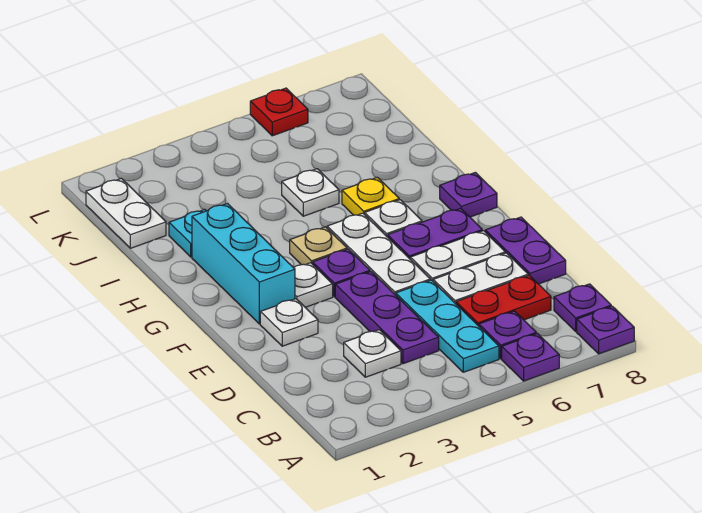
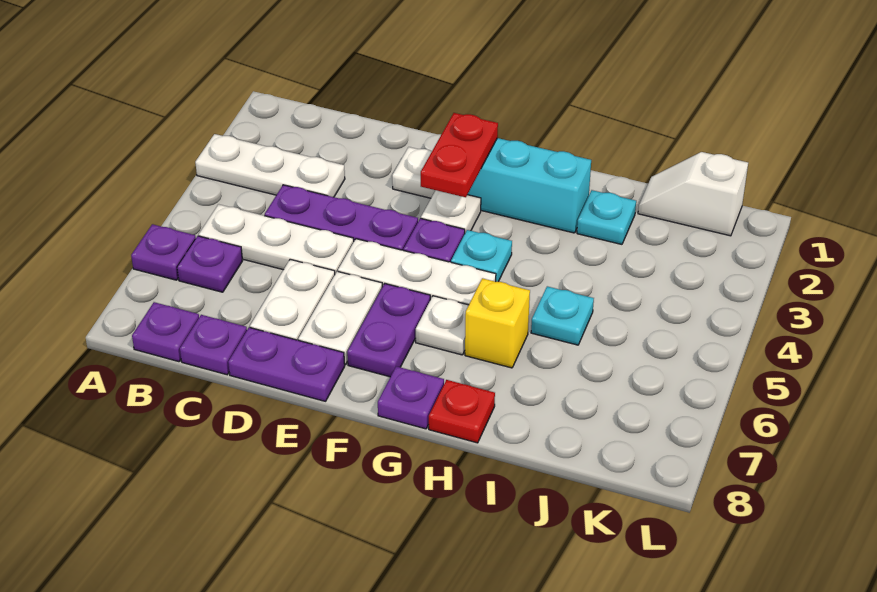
purple 1x1 plate [577,306,634,354] -> purple 1x1 plate moved to [180,315,247,375]
cyan 1x3 plate [396,280,499,372] -> white 1x3 plate [199,204,354,274]
white 1x1 plate [344,330,401,377] -> white 1x3 plate [195,134,345,197]
red 1x2 plate [456,275,551,326] -> red 1x2 plate moved to [421,113,498,197]
tan 1x1 plate [290,227,347,265] -> cyan 1x1 plate [451,230,512,282]
yellow 1x1 plate [342,177,399,215] -> yellow 1x1 brick [465,278,530,368]
white 1x1 plate [282,169,339,216] -> cyan 1x1 plate [531,286,594,345]
white 1x2 plate [86,178,166,248] -> white 1x2 slope [638,152,748,236]
red 1x1 plate [250,88,308,136] -> red 1x1 plate moved to [429,380,495,443]

